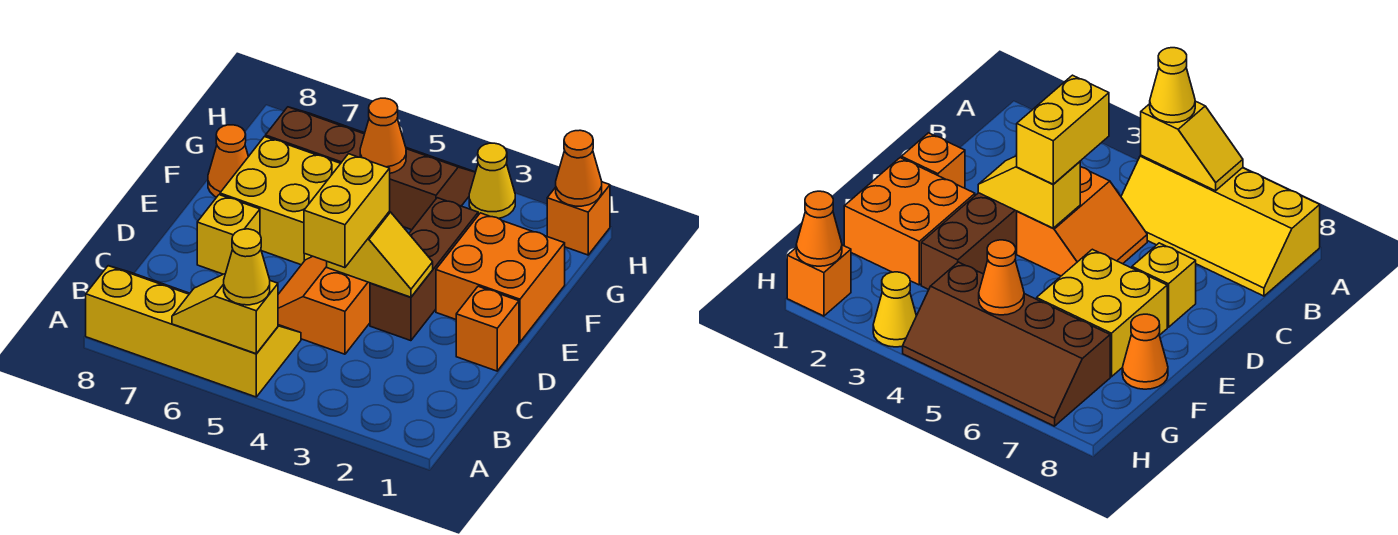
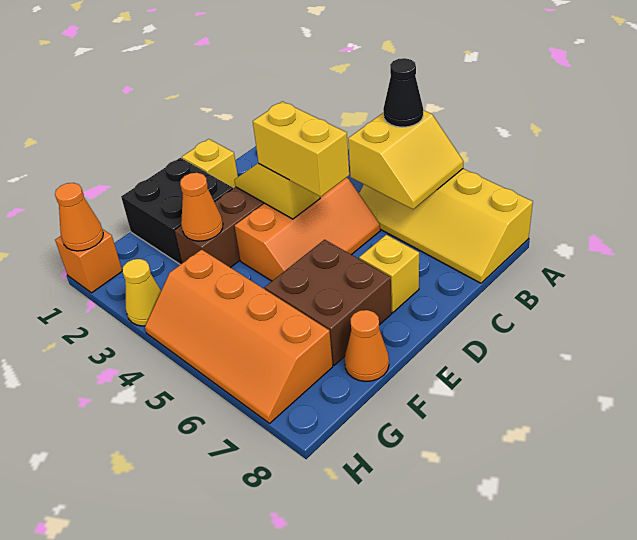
yellow 1x2 slope [172,274,278,354] -> yellow 2x2 slope [348,110,463,209]
yellow 1x1 cone [224,229,270,305] -> black 1x1 cone [383,58,423,127]
orange 2x2 slope [278,256,370,354] -> orange 2x3 slope [235,177,380,281]
yellow 1x2 brick [304,154,390,268] -> yellow 1x2 brick turned to [253,101,349,197]
orange 1x1 brick [456,286,519,371] -> yellow 1x1 brick [182,139,238,189]
orange 2x2 brick [436,213,565,342] -> black 2x2 brick [121,158,233,265]
yellow 2x2 brick [220,137,341,265] -> brown 2x2 brick [265,240,392,365]
brown 2x4 slope [265,107,475,230] -> orange 2x4 slope [145,250,333,423]
orange 1x1 cone [360,98,406,173] -> orange 1x1 cone moved to [180,173,223,241]

